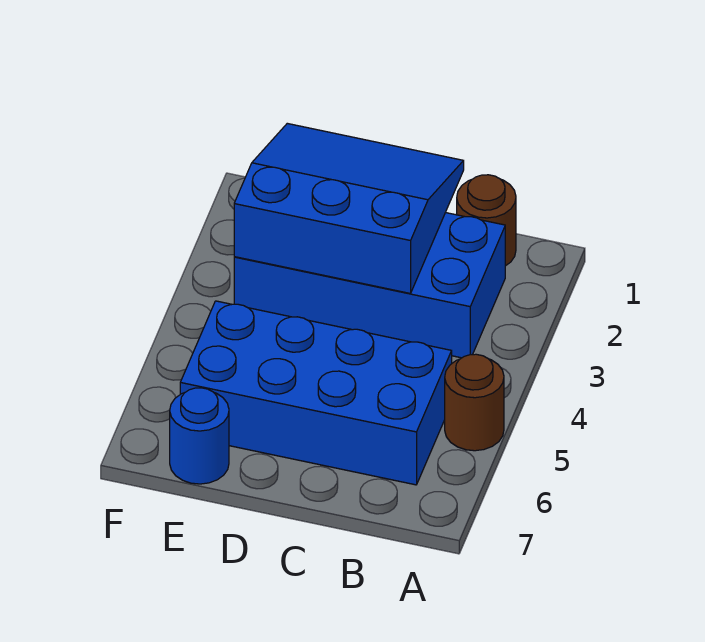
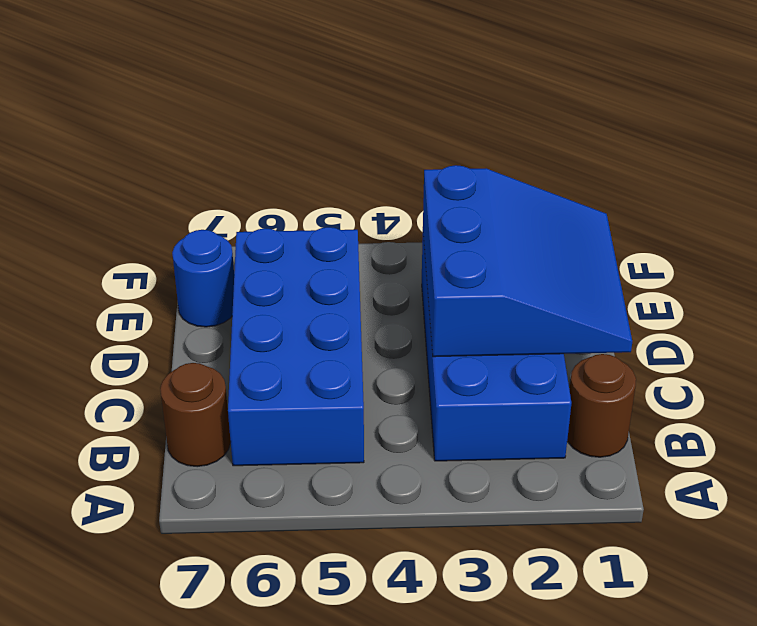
brown 1x1 round brick [445,354,504,451] -> brown 1x1 round brick moved to [160,363,231,467]

